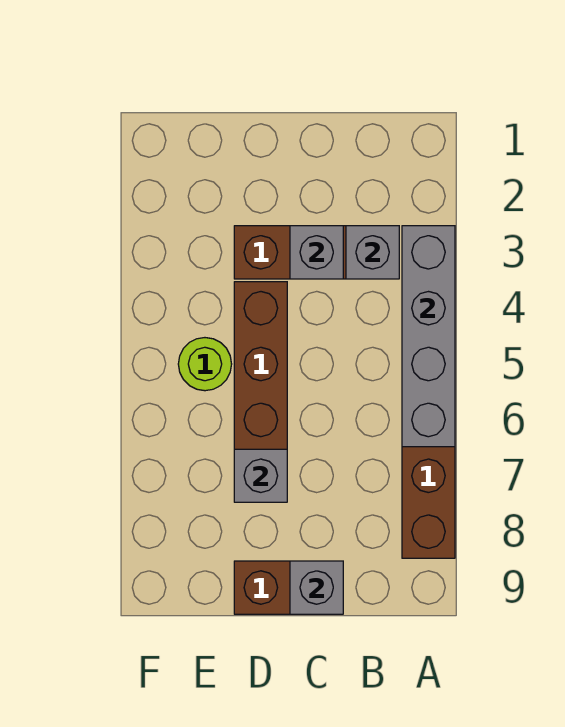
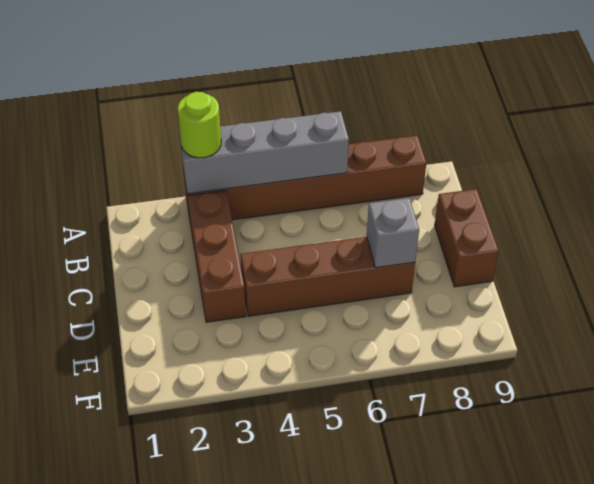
grey 1x1 brick [346,226,399,279] -> none
grey 1x1 brick [290,226,343,279] -> none
grey 1x1 brick [290,561,343,614] -> none
lime 1x1 round brick [178,338,232,391] -> lime 1x1 round brick moved to [178,92,221,158]

